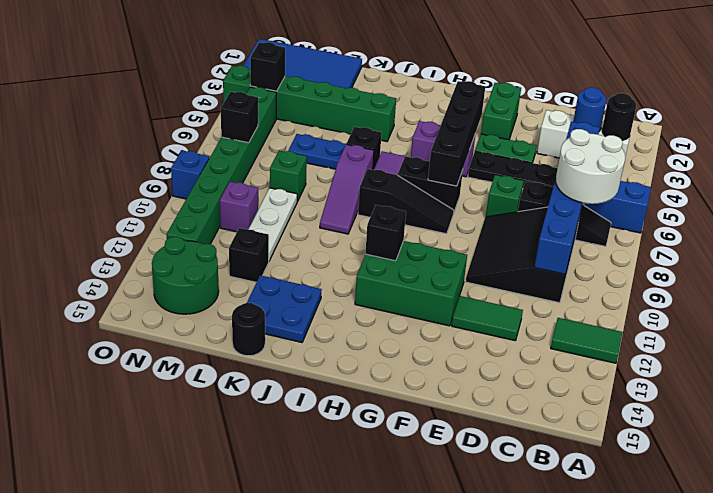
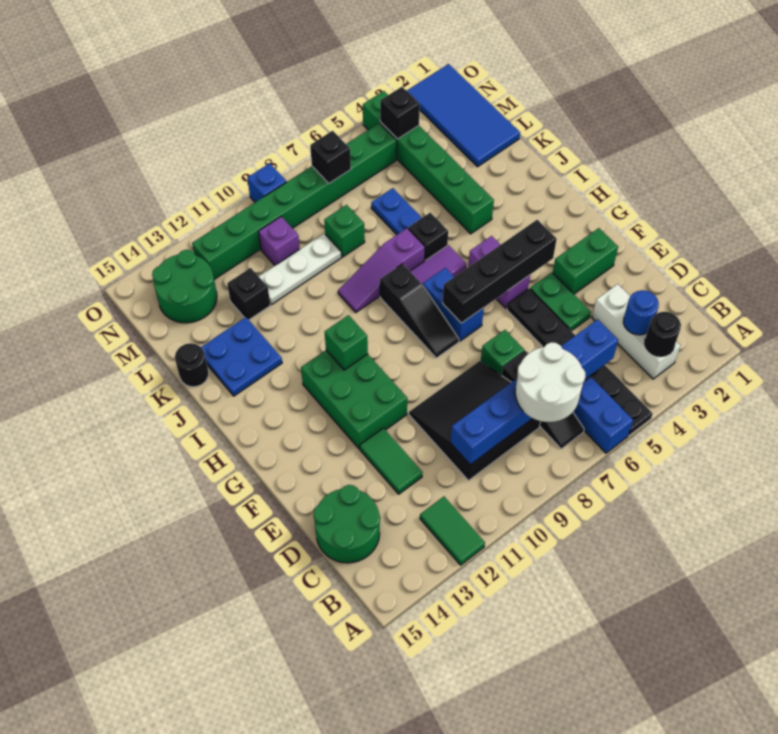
none -> green 2x2 round brick [313,485,380,563]
black 1x2 brick [398,156,463,214] -> blue 1x2 brick [423,268,484,341]
black 1x1 brick [365,205,406,261] -> green 1x1 brick [325,315,368,370]

